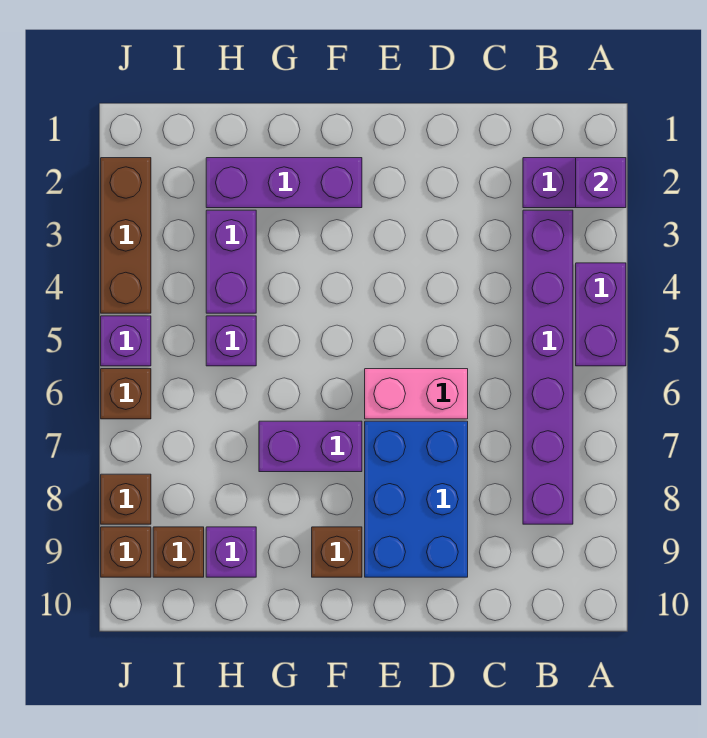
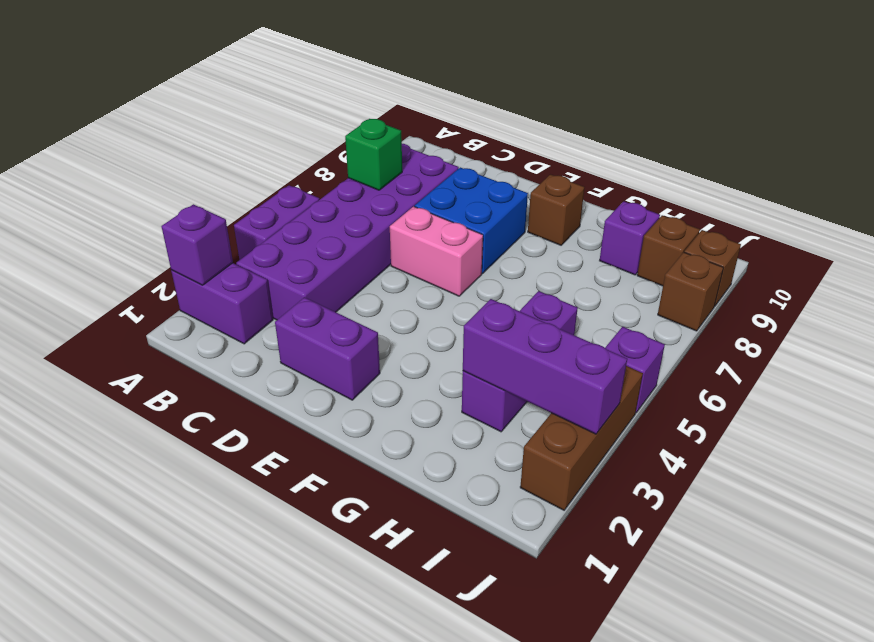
purple 1x6 brick [523,210,573,524] -> purple 2x6 brick [236,144,459,320]
none -> green 1x1 brick [345,119,402,190]
blue 2x3 brick [365,421,468,577] -> blue 2x2 brick [415,167,528,274]
purple 1x3 brick [206,158,362,208] -> purple 1x3 brick moved to [463,299,627,434]
purple 1x2 brick [259,421,362,472] -> purple 1x2 brick moved to [275,297,380,400]
brown 1x1 brick [101,369,151,419] -> none

